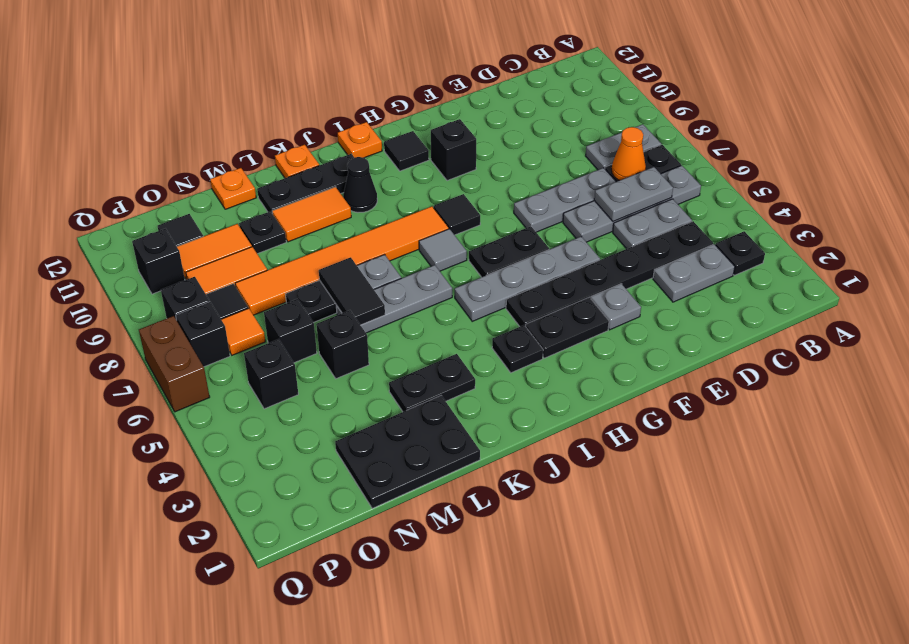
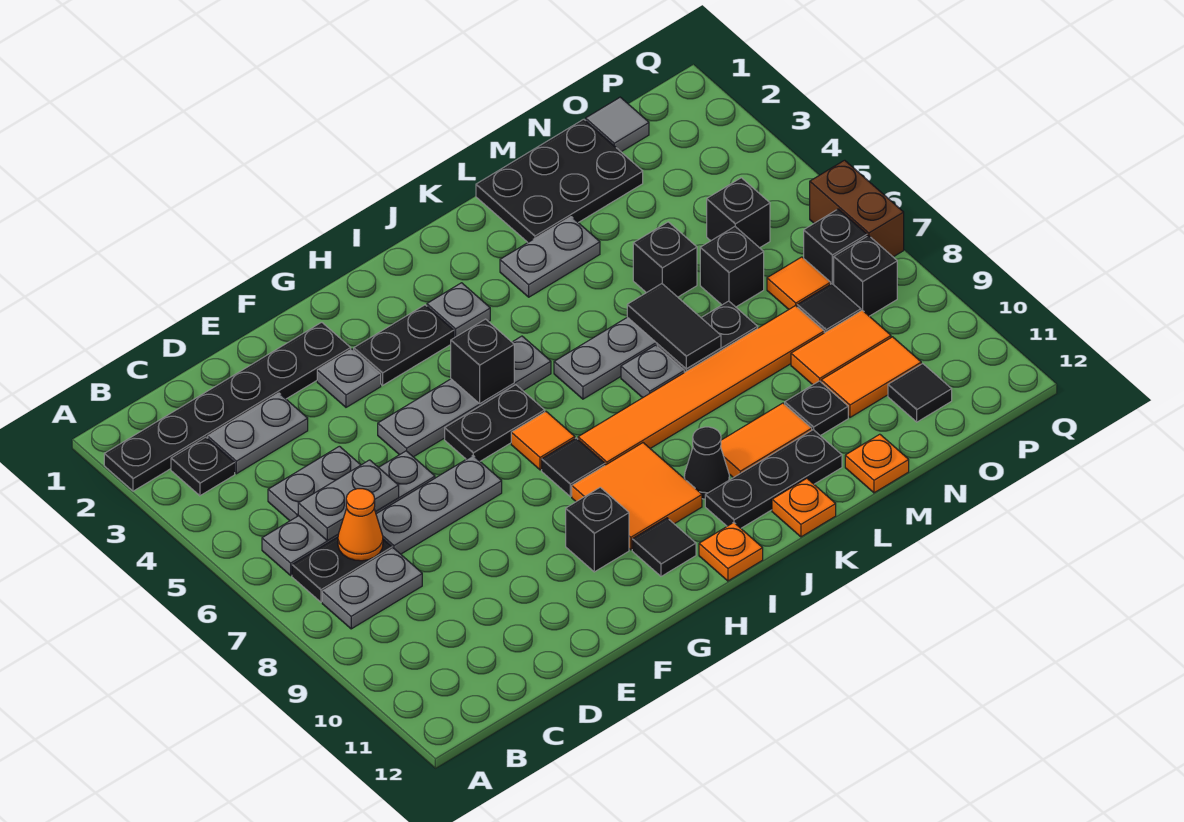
black 1x6 plate [506,221,713,327] -> black 1x6 plate moved to [104,322,351,491]
none -> orange 1x1 tile [511,412,575,470]
none -> orange 2x2 tile [572,443,702,550]
black 1x1 plate [492,325,543,373] -> grey 1x1 plate [427,283,490,338]
grey 1x1 tile [419,229,467,271] -> grey 1x1 tile moved to [586,97,649,152]
black 1x2 plate [389,354,475,412] -> grey 1x2 plate [500,217,600,297]
black 1x1 brick [132,229,185,294] -> black 1x1 brick moved to [451,319,514,404]

